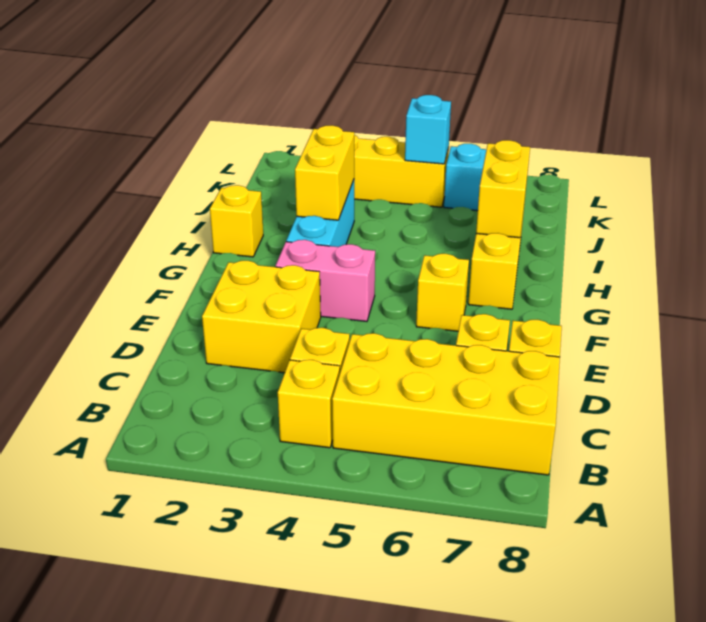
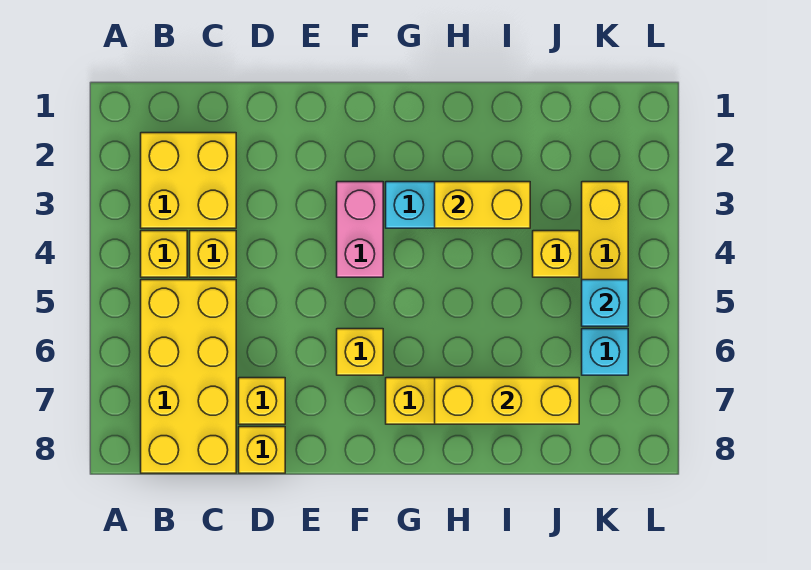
yellow 2x2 brick [202,261,321,373] -> yellow 2x2 brick moved to [141,133,236,228]
yellow 1x1 brick [210,185,263,257] -> yellow 1x1 brick moved to [533,231,579,277]
yellow 1x2 brick [476,140,530,238] -> yellow 1x3 brick [435,378,579,424]

